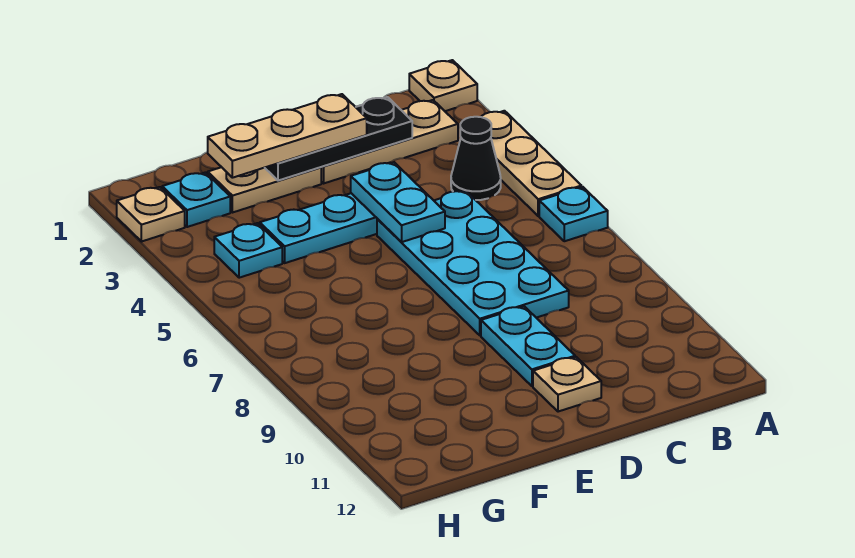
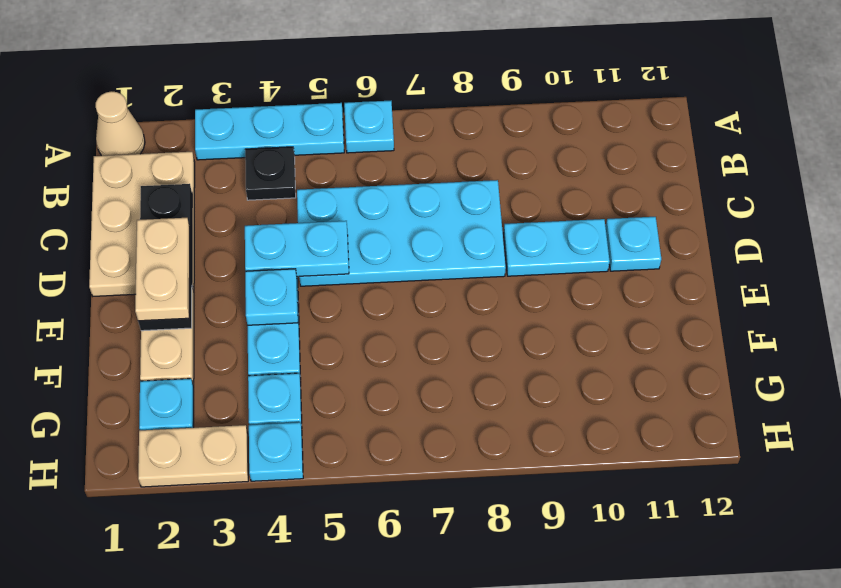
tan 1x1 plate [409,60,477,111] -> tan 1x1 cone [96,91,145,156]
tan 1x3 plate [481,111,581,216] -> cyan 1x3 plate [195,103,344,160]
tan 1x3 plate [321,100,458,183] -> tan 2x3 plate [89,152,195,296]
black 1x1 cone [451,117,501,200] -> black 1x1 plate [245,147,296,200]
tan 1x3 plate [208,94,367,178] -> tan 1x2 plate [135,218,190,321]
tan 1x1 plate [533,357,601,412] -> cyan 1x1 plate [606,217,661,271]
none -> cyan 1x1 plate [245,269,298,325]
tan 1x1 plate [117,187,185,242] -> tan 1x2 plate [138,425,248,487]
none -> cyan 1x1 plate [249,422,303,481]

